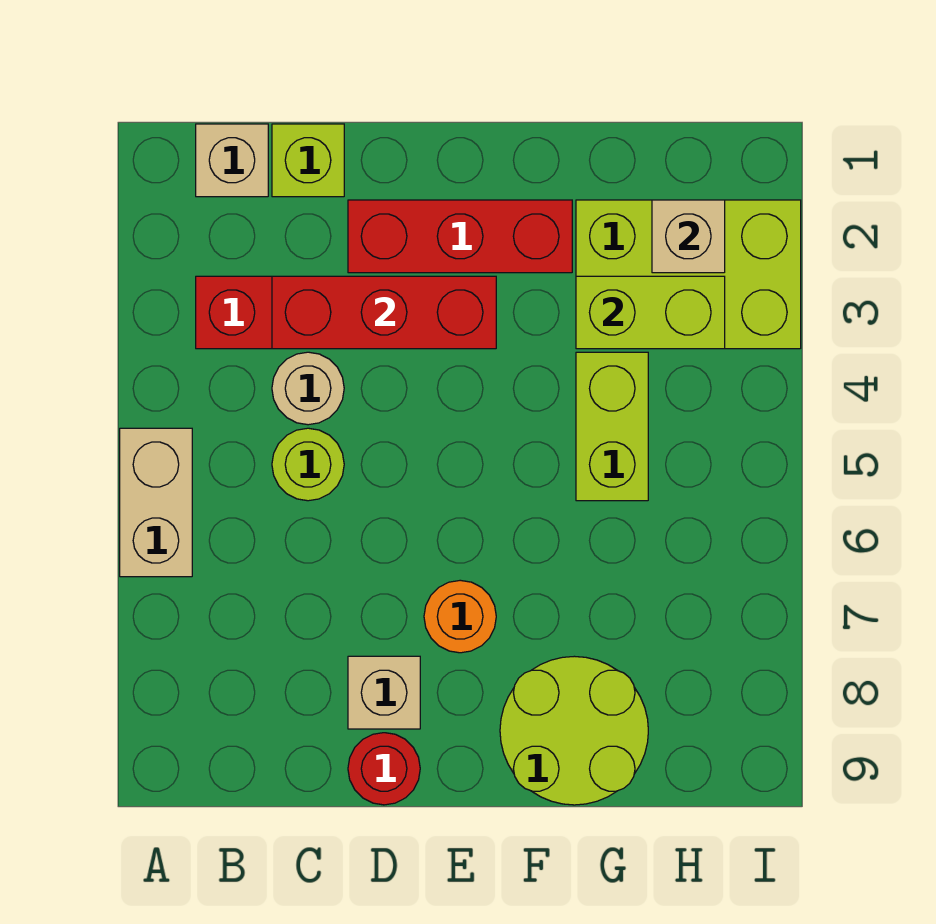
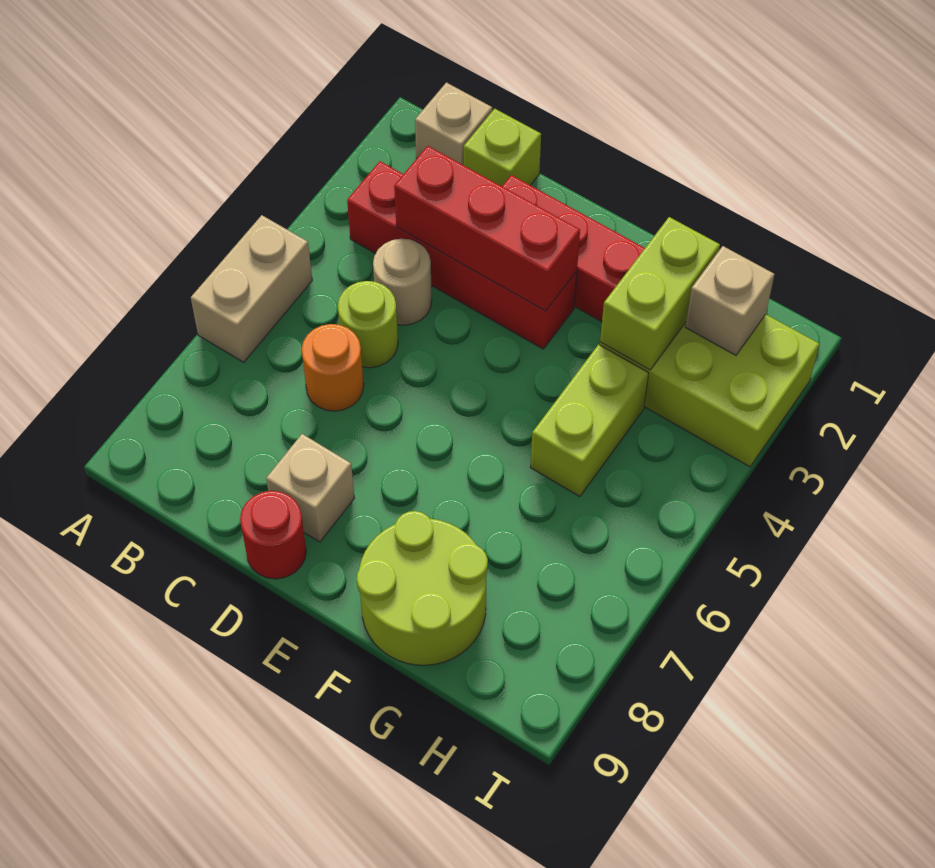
orange 1x1 round brick [424,580,496,653] -> orange 1x1 round brick moved to [302,324,364,411]
lime 1x2 brick [576,276,725,349] -> lime 1x2 brick turned to [600,217,720,370]

